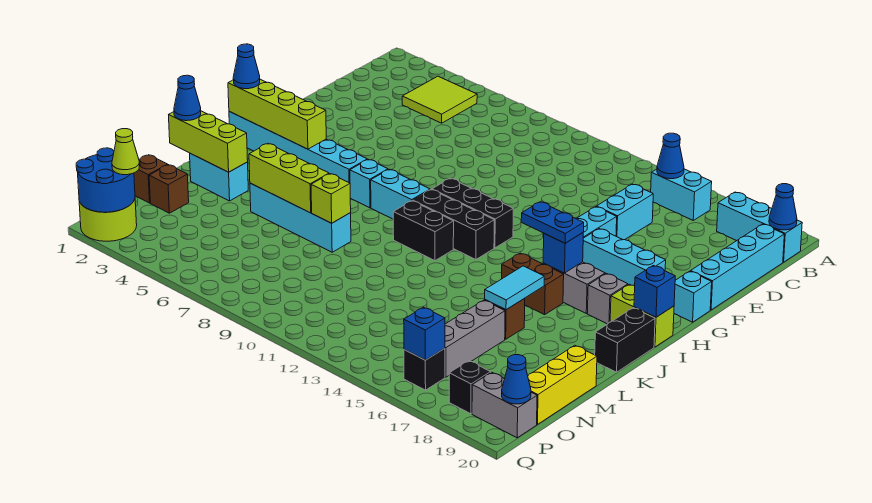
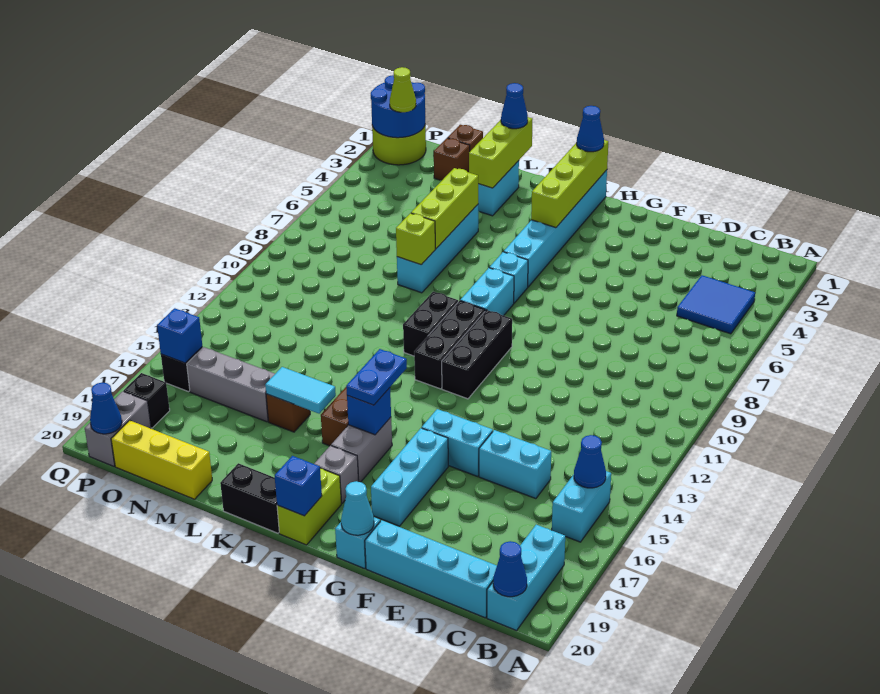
lime 2x2 tile [402,76,477,123] -> blue 2x2 tile [677,275,755,334]
none -> cyan 1x1 cone [341,481,374,535]

